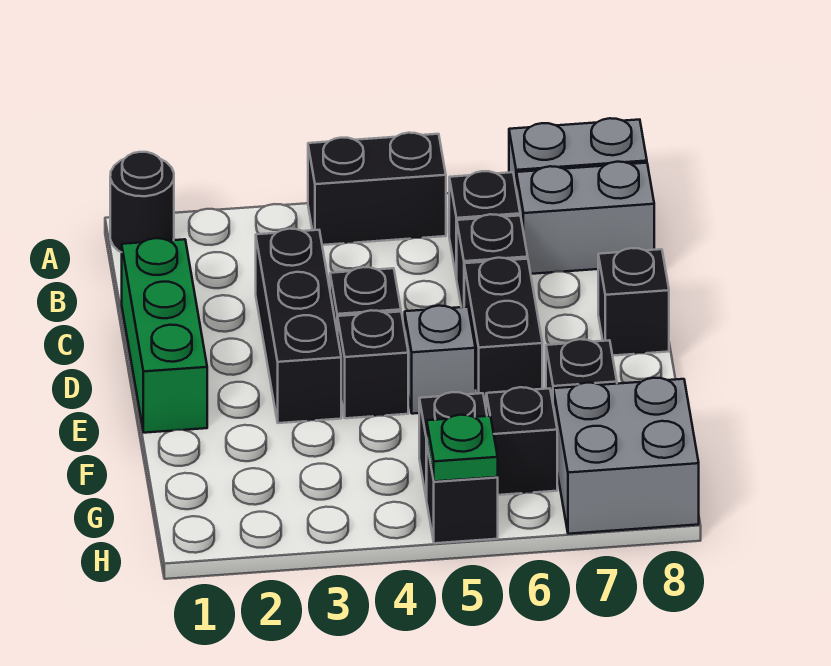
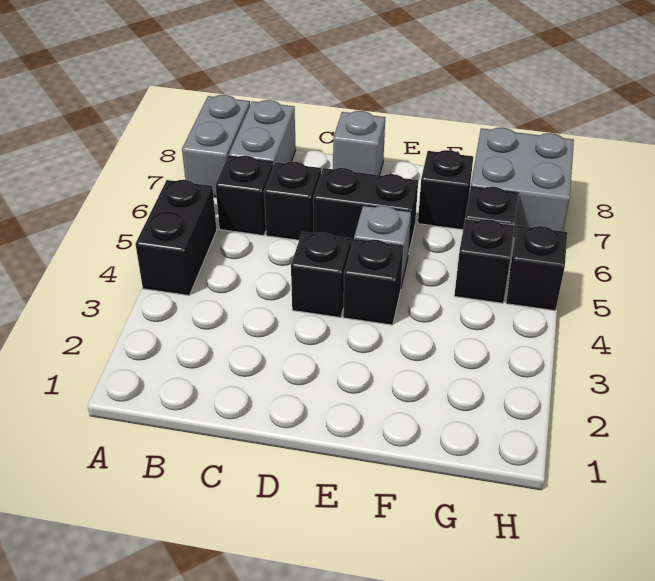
black 1x1 round brick [110,152,174,252] -> none
green 1x3 brick [122,238,207,433] -> none
black 1x3 brick [256,229,341,423] -> none
black 1x1 brick [598,248,669,356] -> grey 1x1 brick [333,111,385,175]
green 1x1 plate [427,415,498,481] -> none

